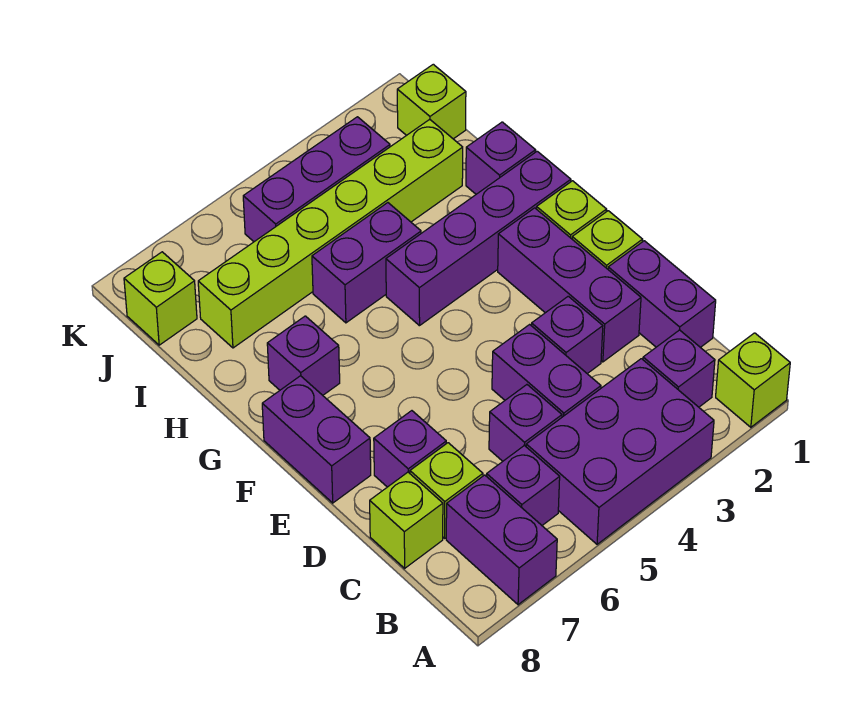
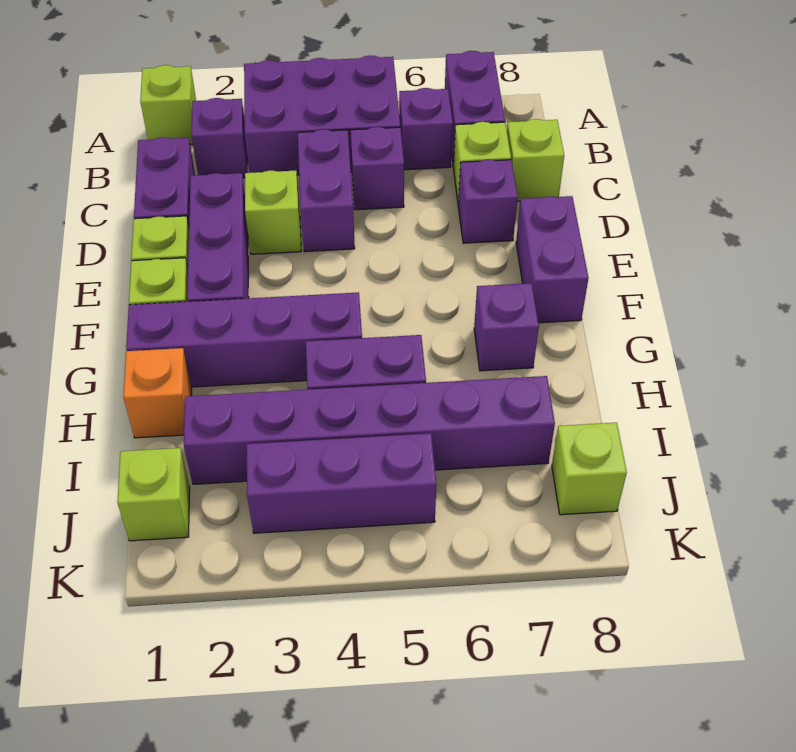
purple 1x1 brick [531,296,603,374] -> lime 1x1 brick [245,171,301,254]
purple 1x1 brick [466,122,536,194] -> orange 1x1 brick [123,348,192,438]
lime 1x6 brick [198,119,463,348] -> purple 1x6 brick [184,376,555,484]

